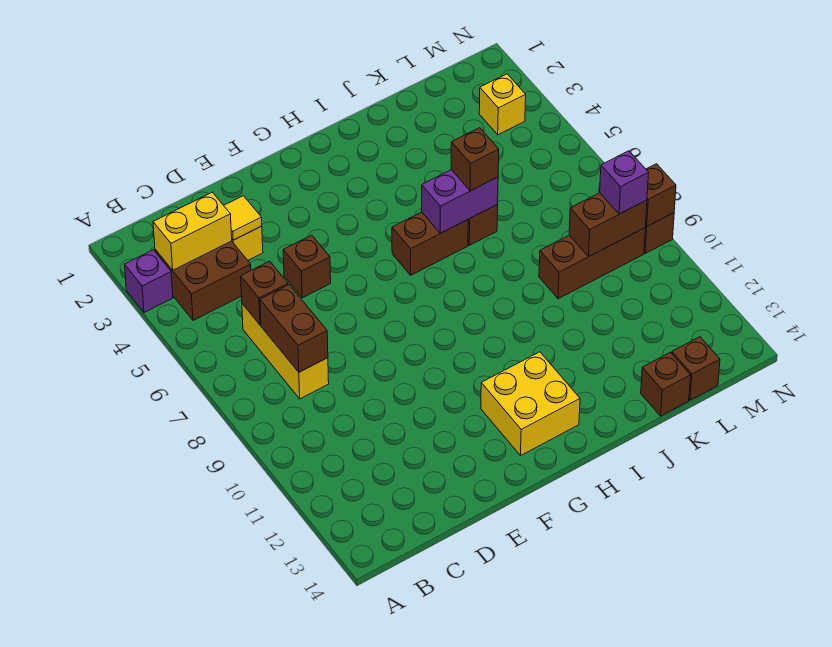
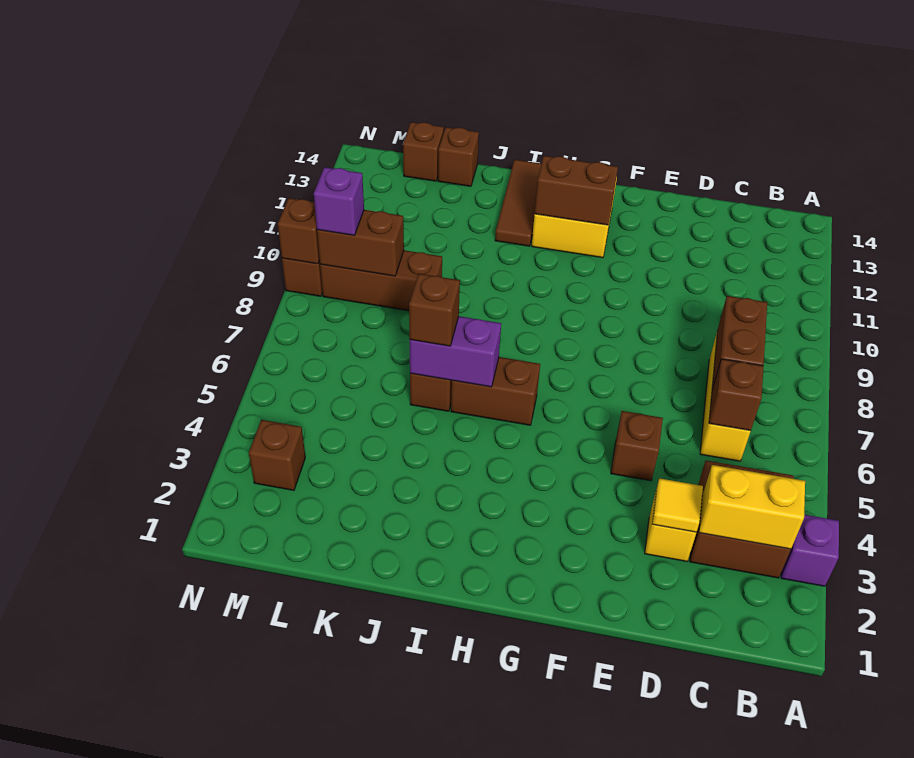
none -> brown 1x2 brick [535,156,618,225]
none -> brown 1x3 tile [495,160,541,246]
yellow 1x1 brick [479,74,526,135] -> brown 1x1 brick [249,420,305,490]

